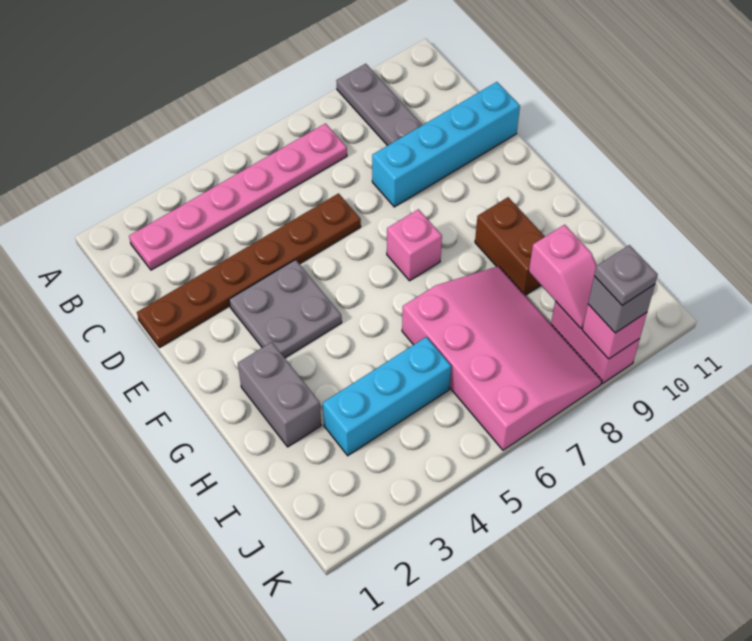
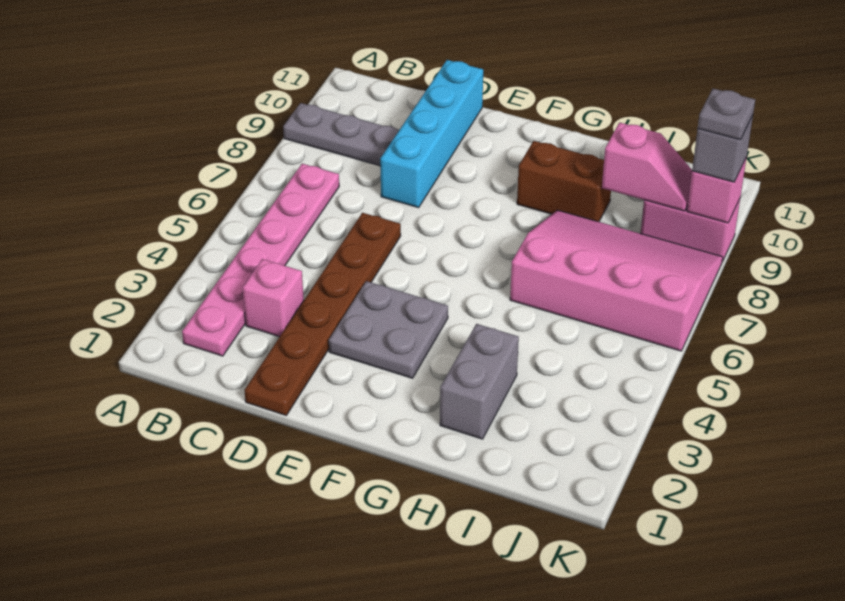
pink 1x1 brick [387,209,442,281] -> pink 1x1 brick moved to [242,259,304,337]
grey 1x2 brick [238,342,321,447] -> grey 1x2 brick turned to [440,324,519,439]
cyan 1x3 brick [323,337,451,456] -> none

